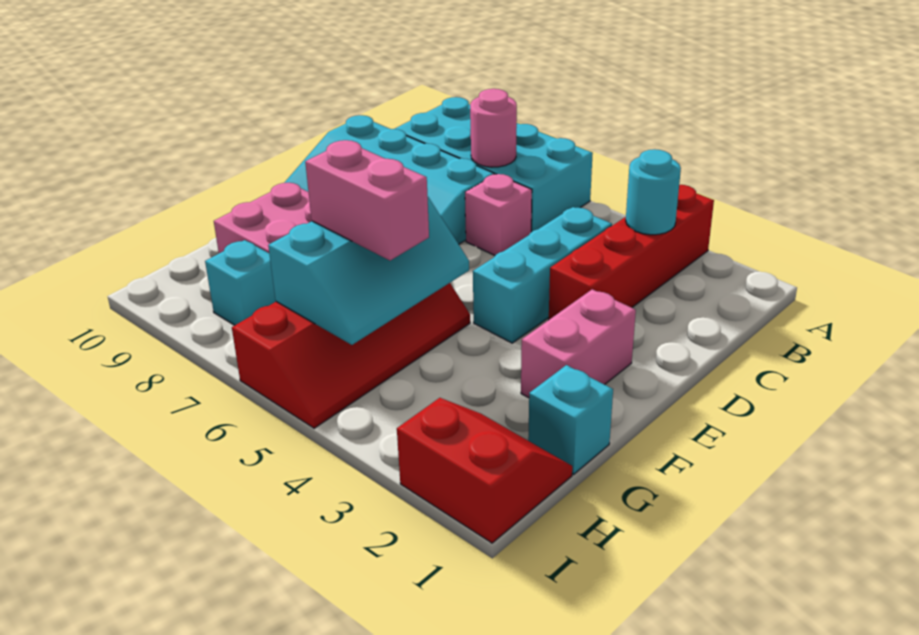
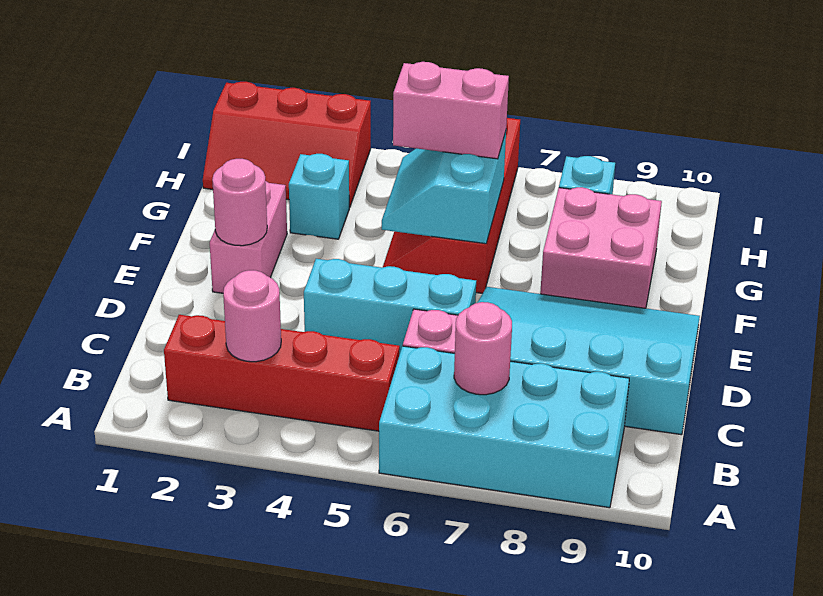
red 1x4 brick [549,185,714,320] -> red 1x4 brick turned to [164,315,400,431]
cyan 1x1 round brick [626,149,681,235] -> pink 1x1 round brick [223,270,281,362]
cyan 1x3 brick [473,207,612,343] -> cyan 1x3 brick turned to [304,259,476,355]
none -> pink 1x1 round brick [212,159,267,246]
cyan 2x3 slope [268,197,469,345] -> cyan 2x2 slope [382,132,506,244]
cyan 1x1 brick [528,365,613,474] -> cyan 1x1 brick moved to [289,154,349,239]
red 2x2 slope [397,398,572,543] -> red 2x3 slope [203,82,371,208]

